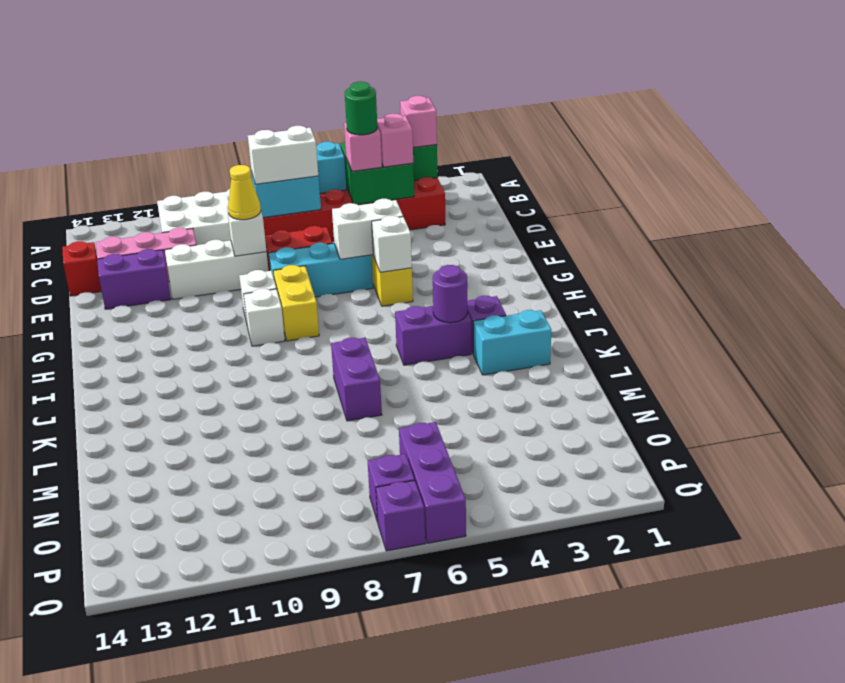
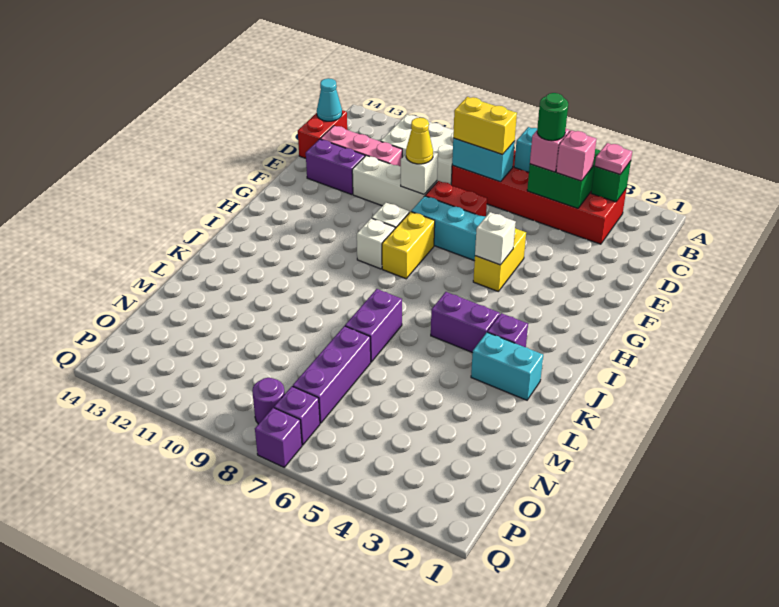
pink 1x1 brick [400,96,437,148] -> pink 1x1 plate [595,143,632,174]
white 1x2 brick [248,126,318,184] -> yellow 1x2 brick [453,97,517,155]
none -> cyan 1x1 cone [317,78,342,121]
red 1x1 brick [62,241,102,296] -> red 1x2 brick [298,110,347,159]
white 1x2 brick [332,199,403,259] -> none
purple 1x1 round brick [433,265,467,323] -> purple 1x1 round brick moved to [252,378,285,424]
purple 1x3 brick [399,422,466,543] -> purple 1x3 brick moved to [293,326,371,423]

